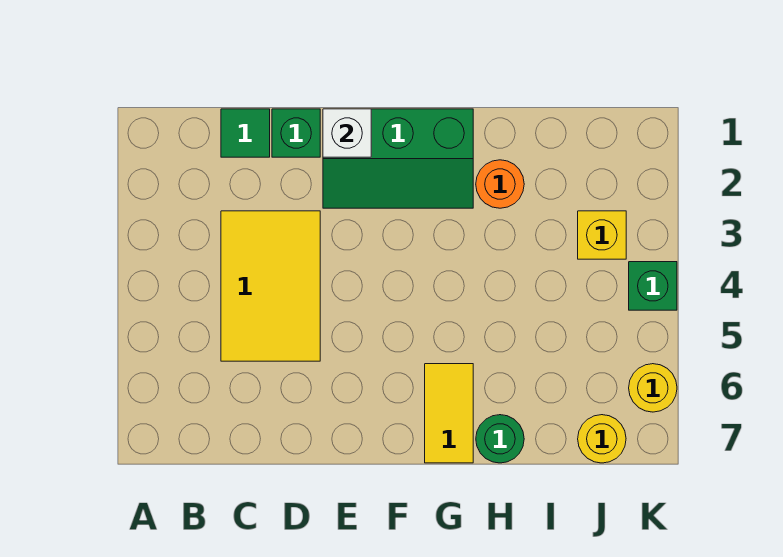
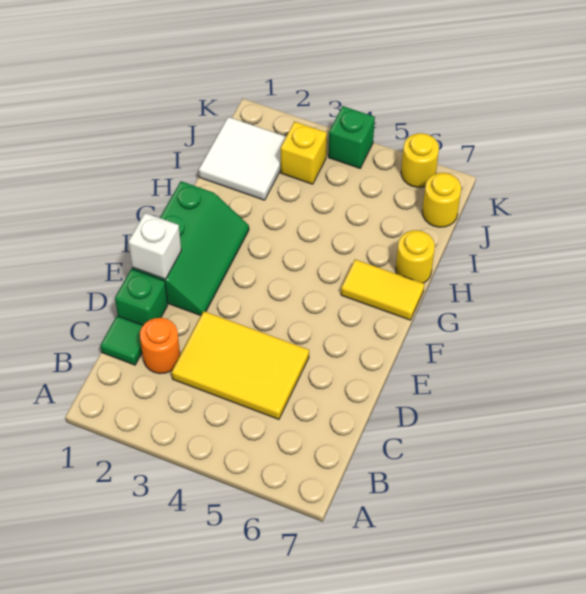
orange 1x1 round brick [476,160,524,208] -> orange 1x1 round brick moved to [140,318,180,374]
green 1x1 round brick [476,415,524,463] -> yellow 1x1 round brick [396,230,435,283]
none -> white 2x2 tile [199,117,286,200]

